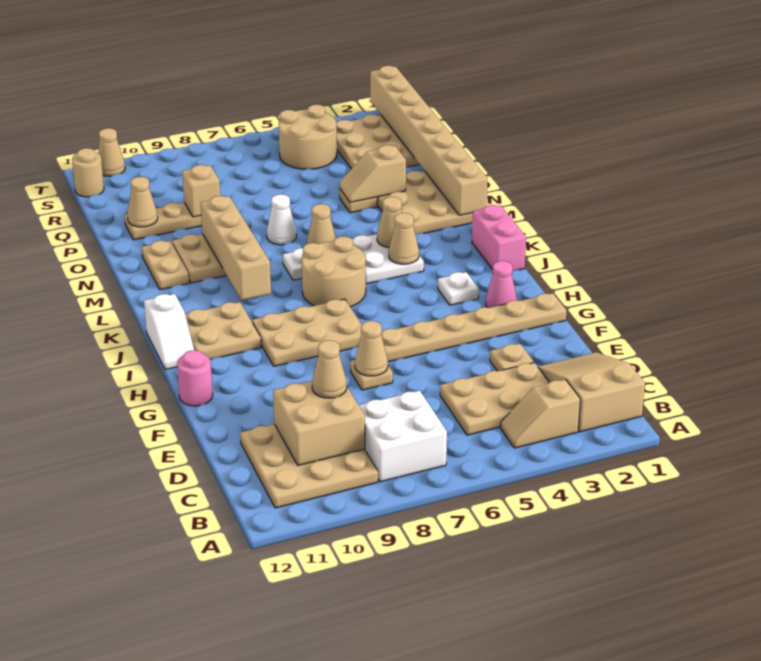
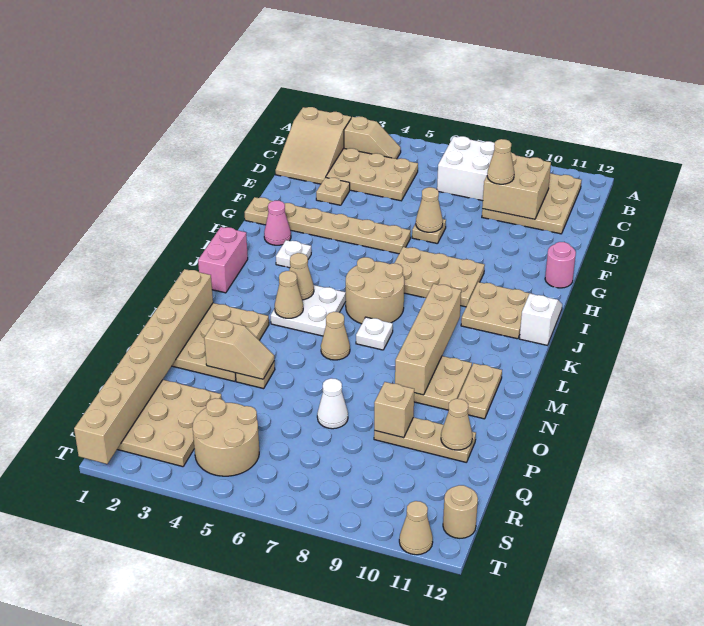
white 1x1 cone [267,194,297,245] -> white 1x1 cone moved to [317,378,348,429]

